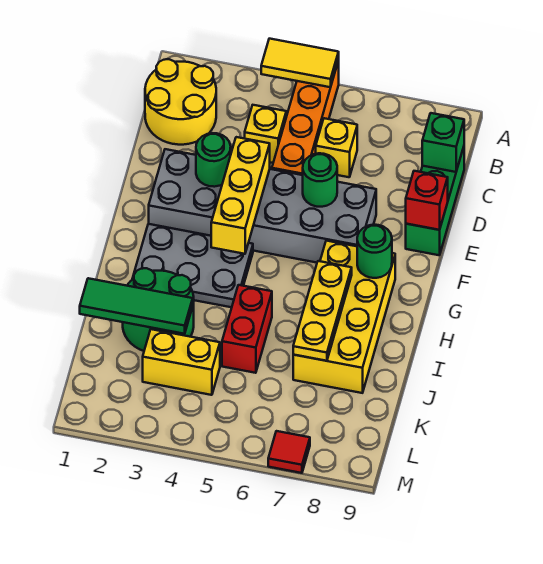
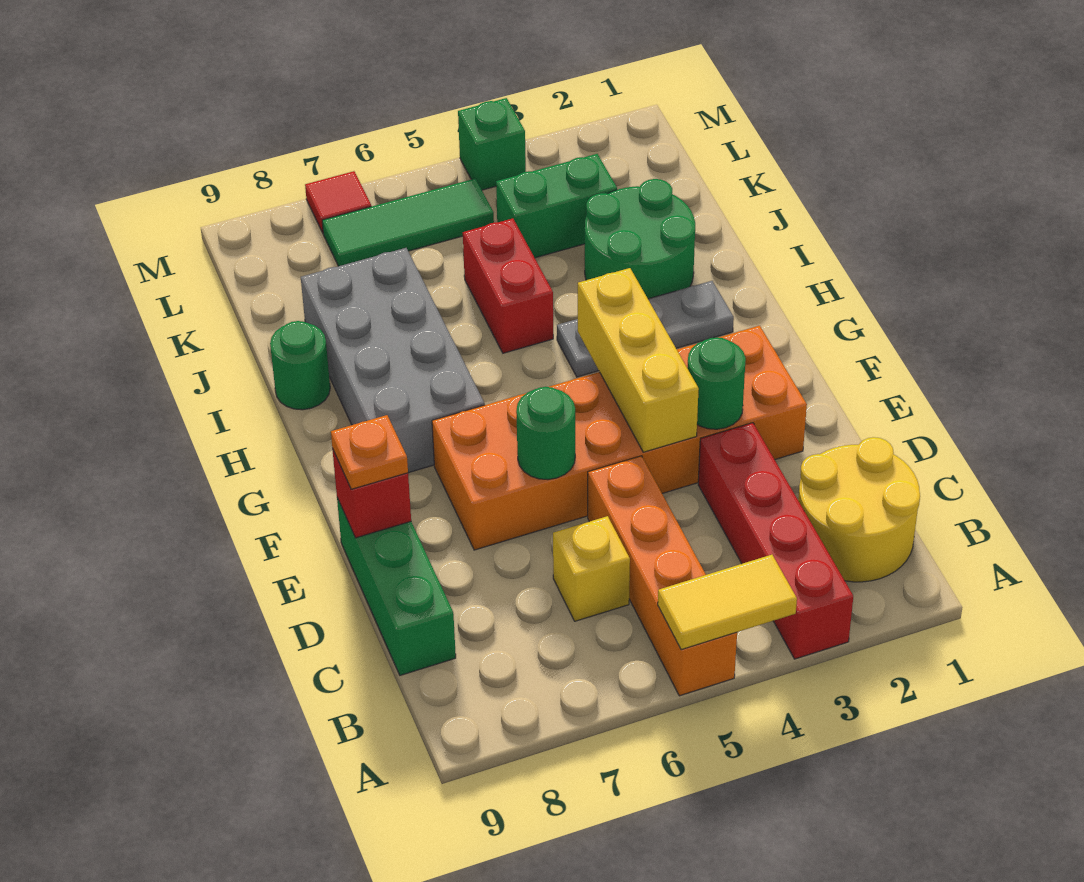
none -> red 1x4 brick [698,423,853,659]
yellow 1x1 brick [245,105,286,163] -> none
green 1x1 brick [422,113,464,172] -> green 1x1 brick moved to [458,98,526,190]
grey 2x6 brick [149,149,376,263] -> orange 2x6 brick [432,326,807,550]
none -> orange 1x1 plate [331,415,408,489]
grey 2x3 plate [132,224,253,307] -> grey 1x3 plate [557,281,734,377]
yellow 2x4 brick [293,241,395,393] -> grey 2x4 brick [301,248,485,473]
green 1x1 round brick [357,225,392,278] -> green 1x1 round brick moved to [270,321,330,410]
yellow 1x3 plate [293,261,352,361] -> none
green 1x3 tile [80,278,193,334] -> green 1x3 tile moved to [322,179,494,266]
yellow 1x2 brick [143,329,220,395] -> green 1x2 brick [496,154,617,258]

